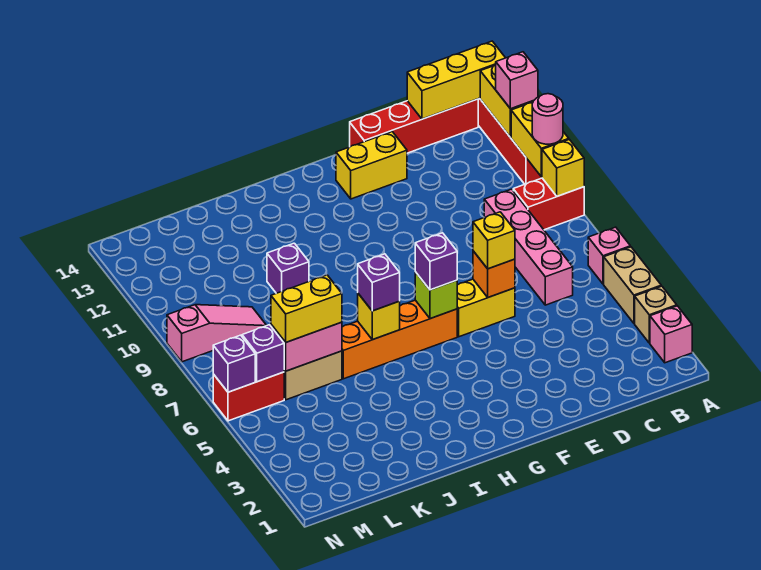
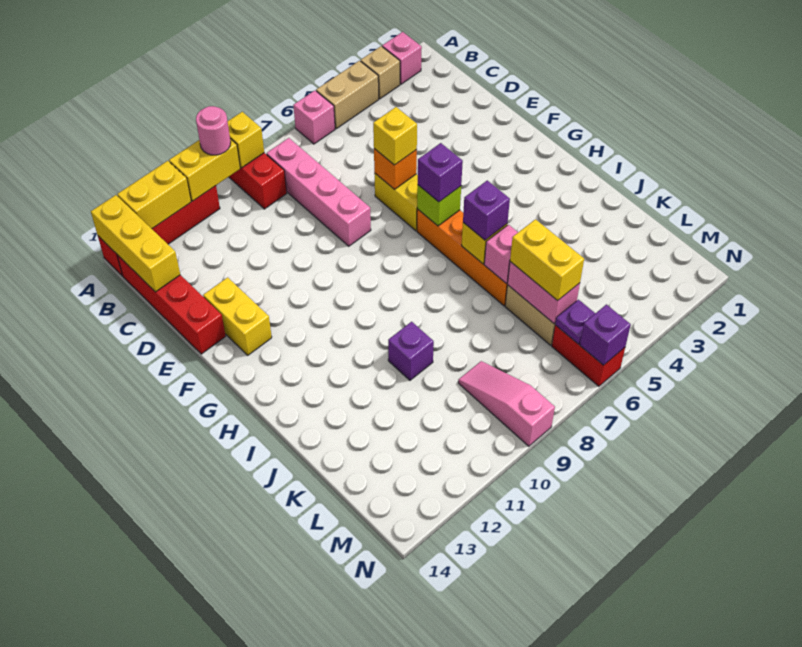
pink 1x1 brick [496,52,538,109] -> pink 1x1 brick moved to [484,225,518,283]
pink 1x4 brick [484,189,573,305] -> pink 1x4 brick turned to [266,138,371,246]
purple 1x1 brick [242,325,284,382] -> purple 1x1 plate [555,299,595,344]

